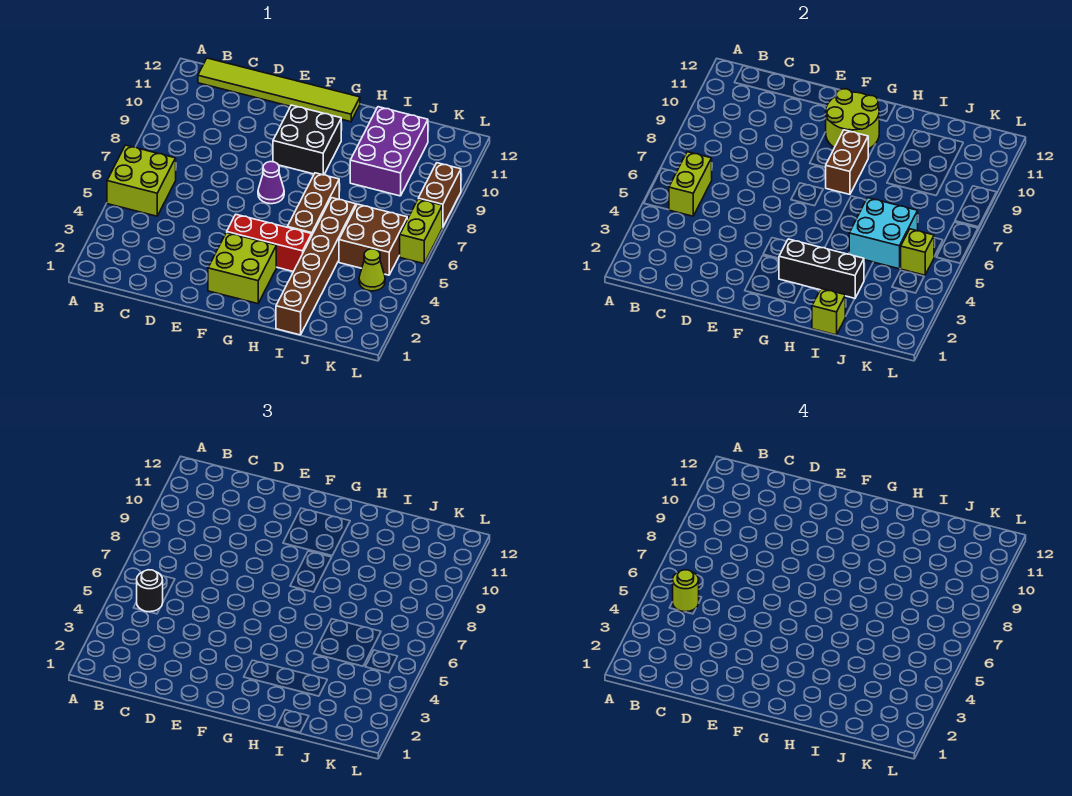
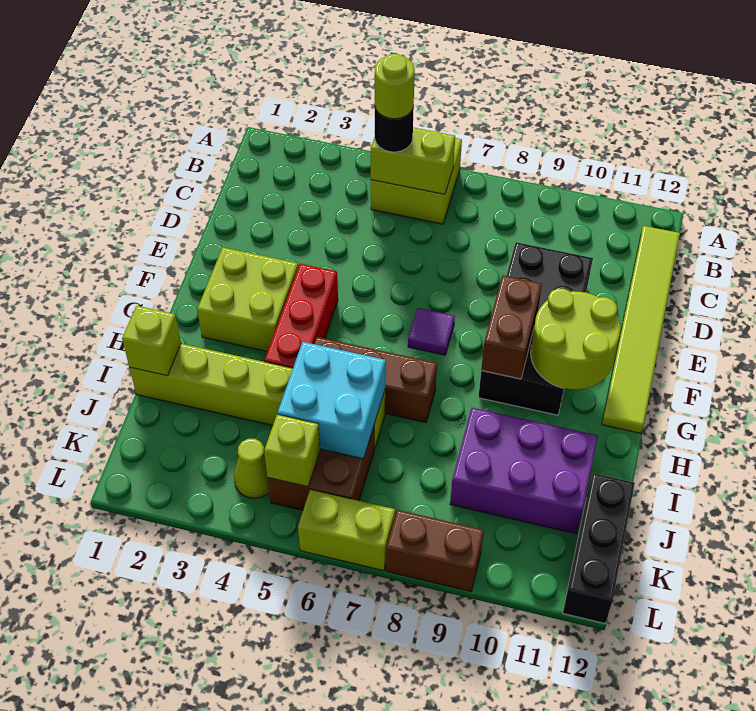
purple 1x1 cone [258,162,284,204] -> purple 1x1 tile [408,308,455,355]
black 2x2 brick [273,105,341,175] -> black 2x4 brick [478,242,593,415]
black 1x3 brick [779,239,864,298] -> black 1x3 brick moved to [563,473,635,623]
brown 1x2 brick [826,130,868,194] -> brown 1x2 brick turned to [481,275,542,379]
brown 1x6 brick [276,198,356,335] -> lime 1x6 brick [129,344,385,449]

